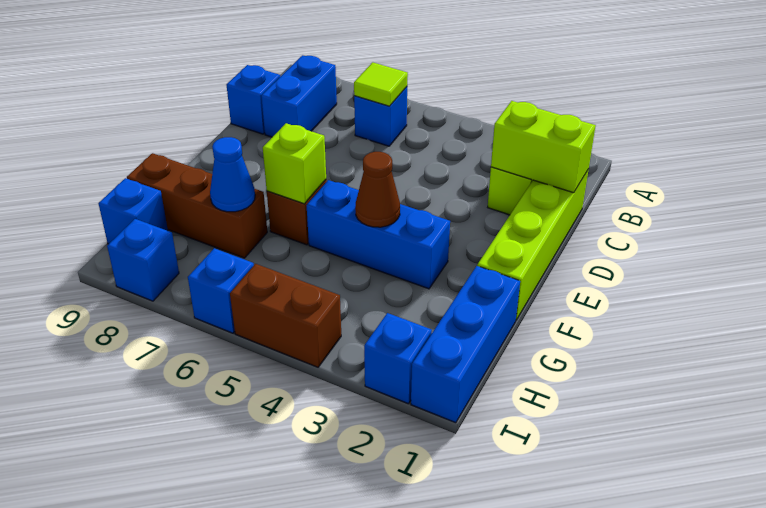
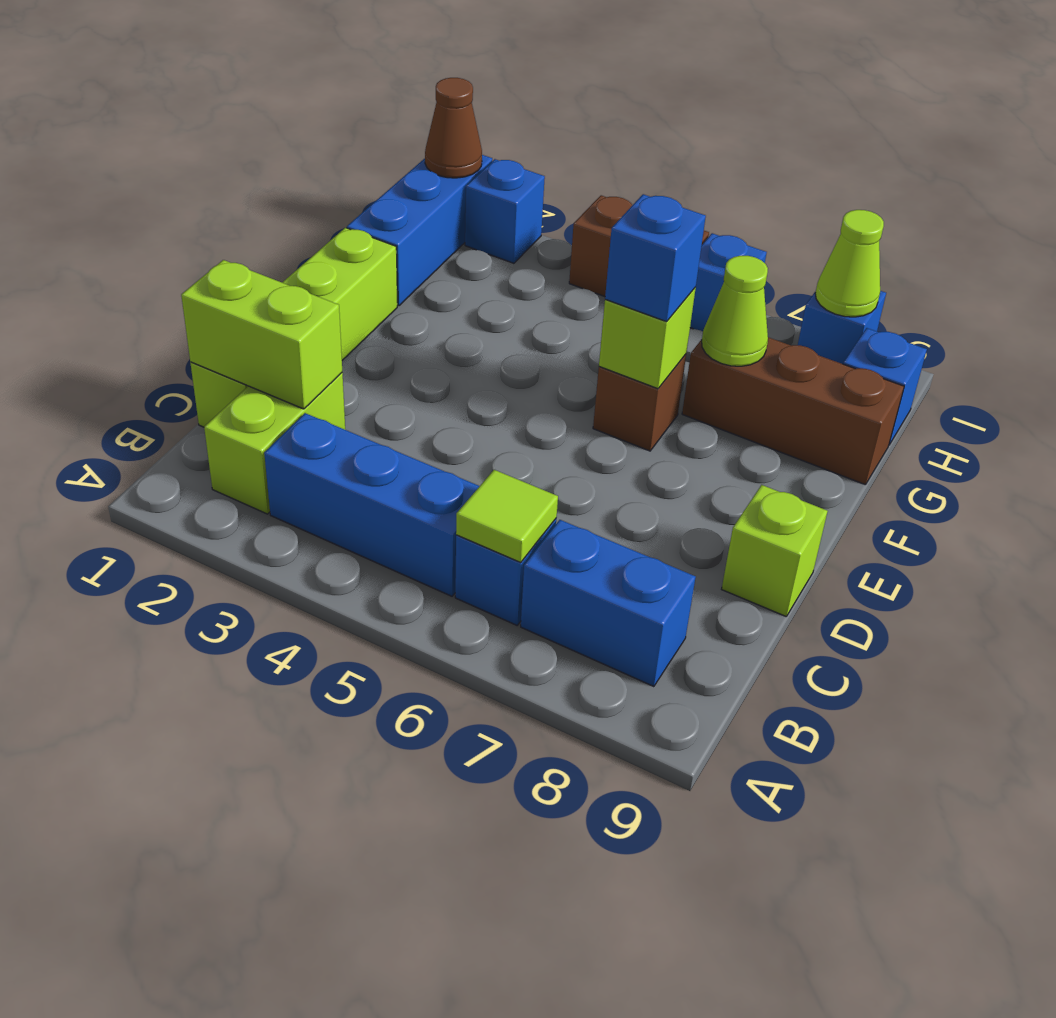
blue 1x2 brick [261,55,337,137] -> blue 1x2 brick turned to [521,520,696,687]
blue 1x1 brick [226,65,280,134] -> blue 1x1 brick moved to [605,194,706,322]
none -> lime 1x1 brick [722,485,828,616]
blue 1x3 brick [307,180,450,289] -> blue 1x3 brick moved to [264,413,479,596]
brown 1x1 cone [355,152,400,227] -> brown 1x1 cone moved to [425,78,482,178]
blue 1x1 cone [210,137,255,212] -> lime 1x1 cone [702,256,768,366]
none -> lime 1x1 cone [815,210,884,317]

